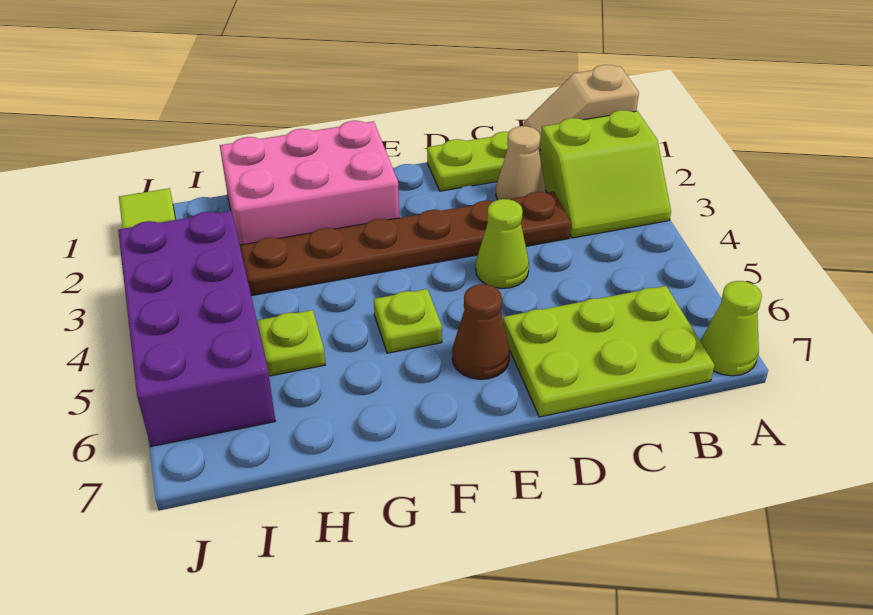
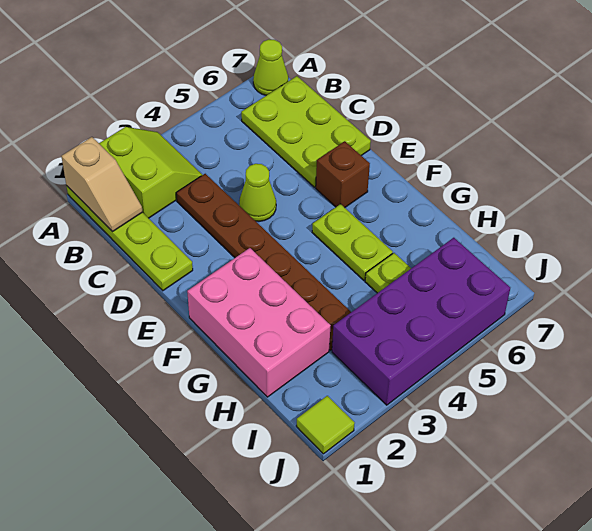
tan 1x1 cone [496,126,546,200] -> none
brown 1x1 cone [452,284,510,379] -> brown 1x1 brick [316,141,370,208]
lime 1x1 plate [374,289,442,353] -> lime 1x2 plate [312,204,393,280]

